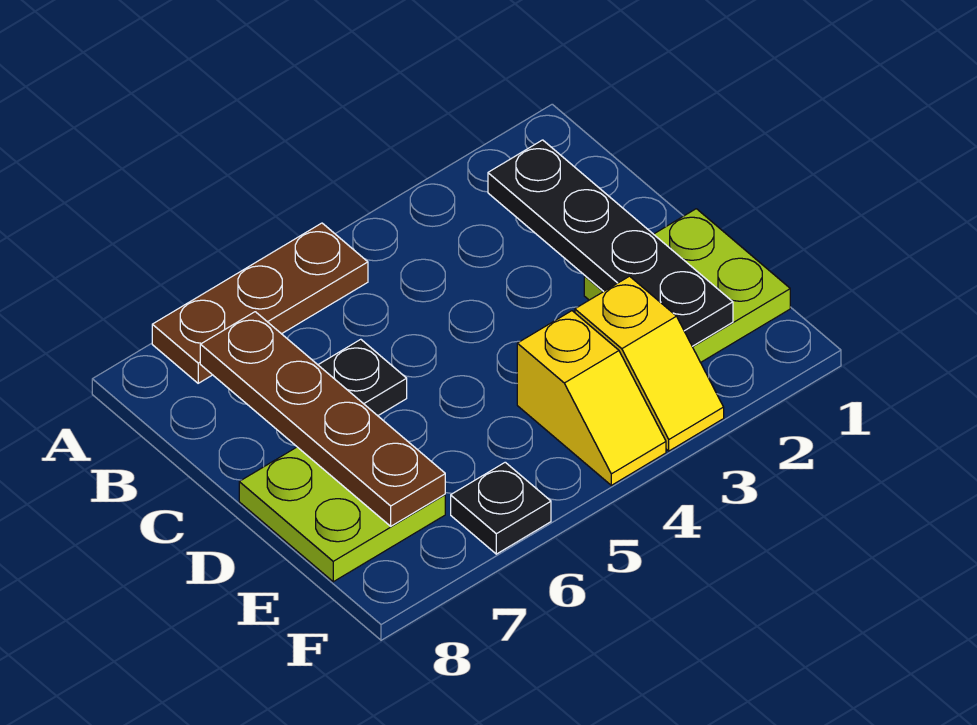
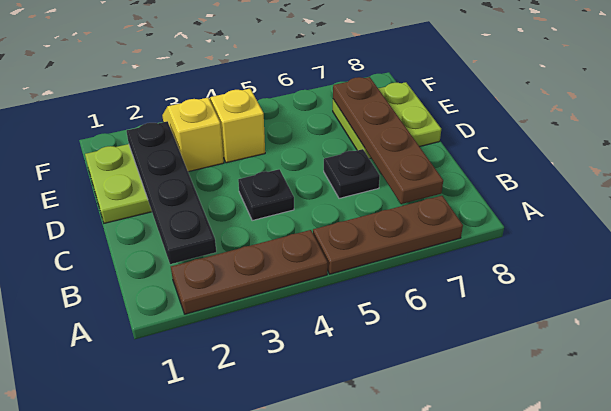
none -> brown 1x3 plate [171,230,328,314]
black 1x1 plate [451,462,551,554] -> black 1x1 plate moved to [238,169,294,221]

